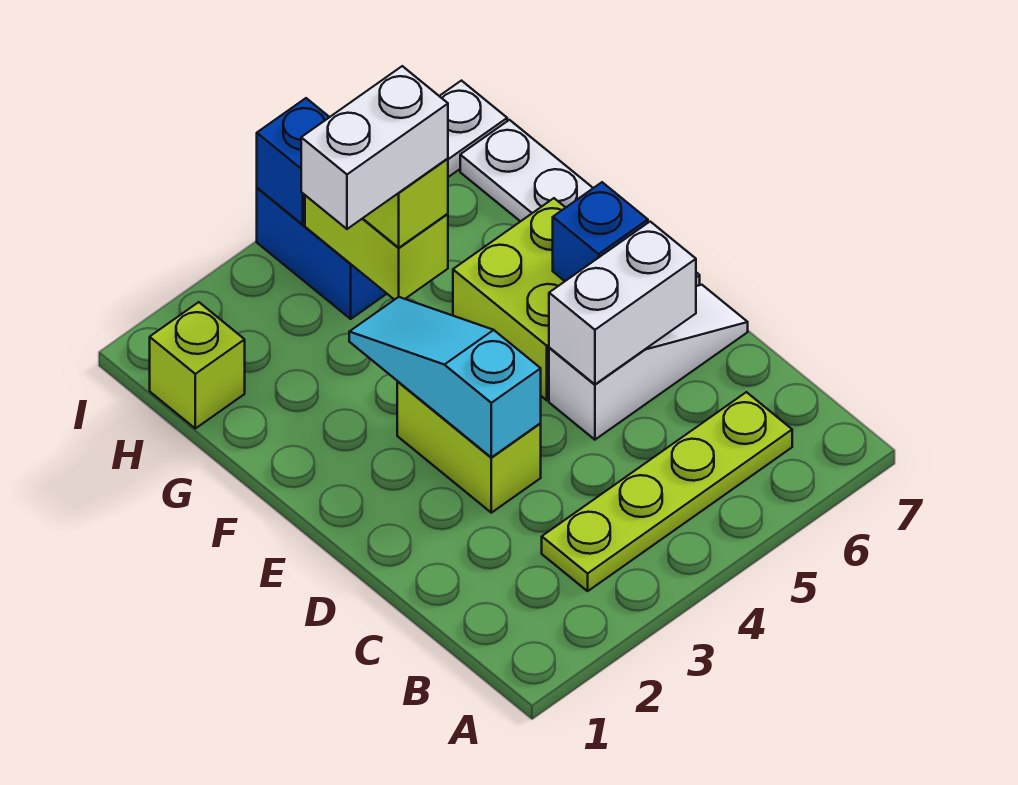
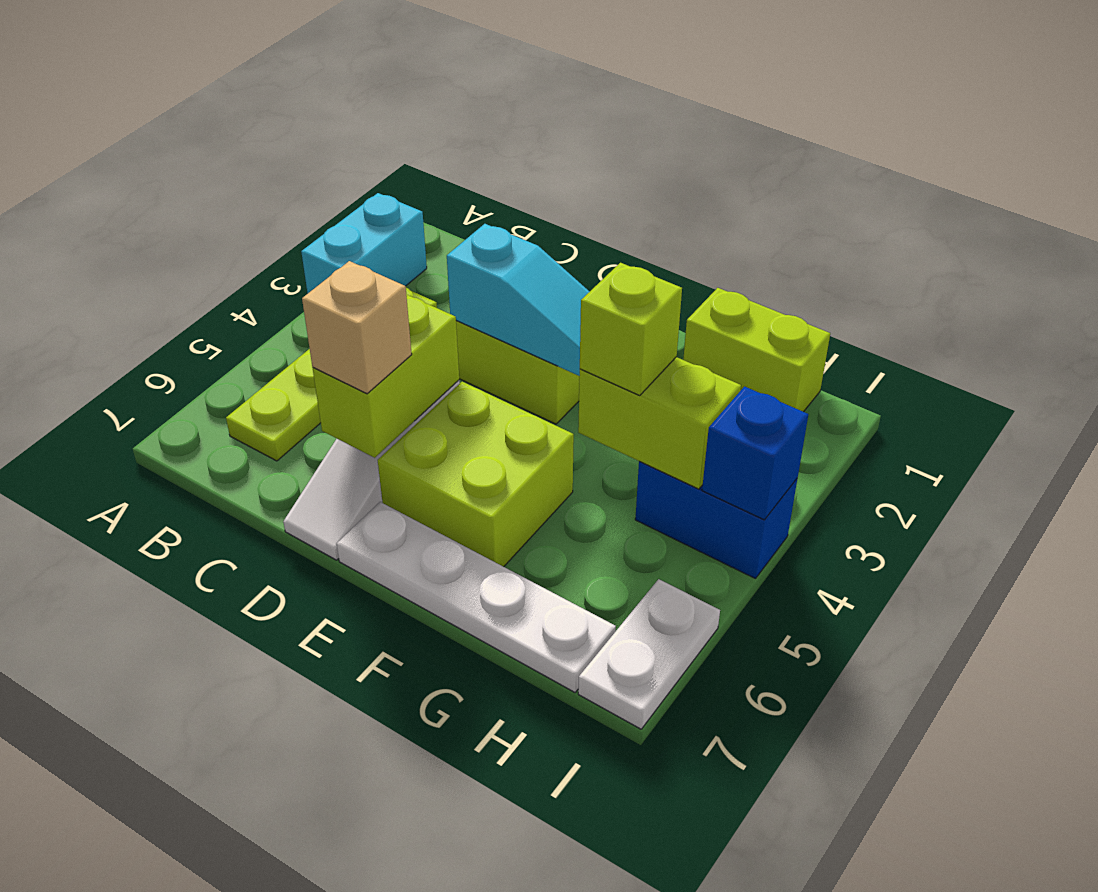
none -> cyan 1x2 brick [301,193,427,293]
white 1x2 brick [549,222,696,384] -> lime 1x2 brick [313,294,459,458]
none -> tan 1x1 brick [302,261,412,394]
blue 1x1 brick [553,182,648,281] -> none
white 1x2 brick [301,66,448,229] -> none
lime 1x1 brick [150,302,245,428] -> lime 1x2 brick [683,288,830,412]

